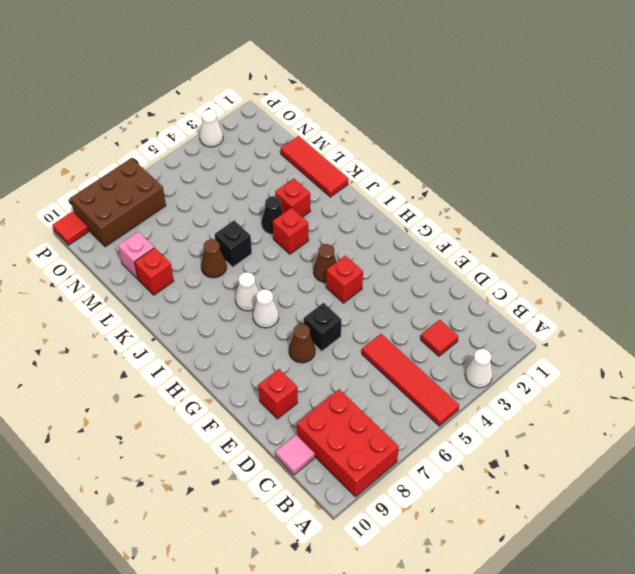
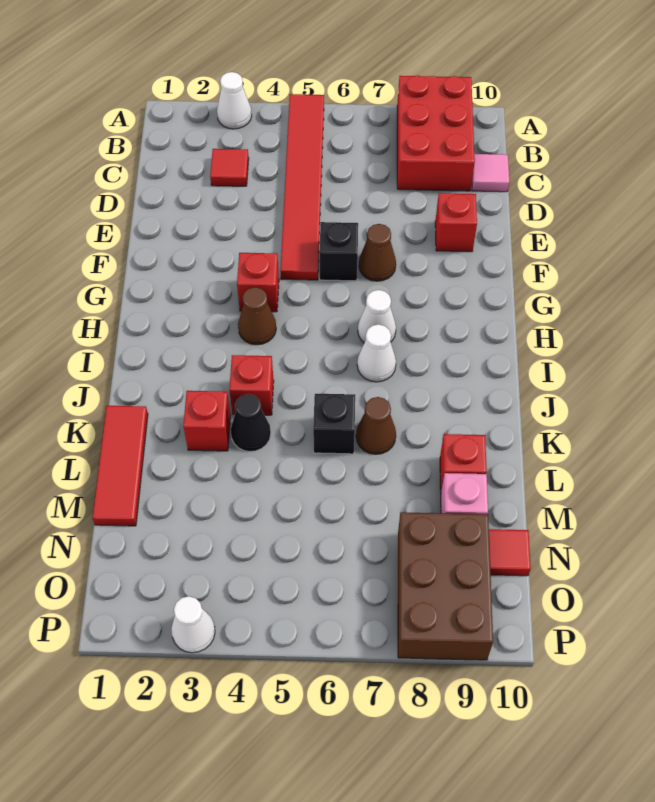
red 1x4 tile [362,334,459,426] -> red 1x6 tile [280,94,324,280]
brown 2x3 brick [70,158,166,247] -> brown 2x3 brick turned to [398,512,493,660]
red 1x1 tile [52,211,88,245] -> red 1x1 tile moved to [489,529,531,576]

